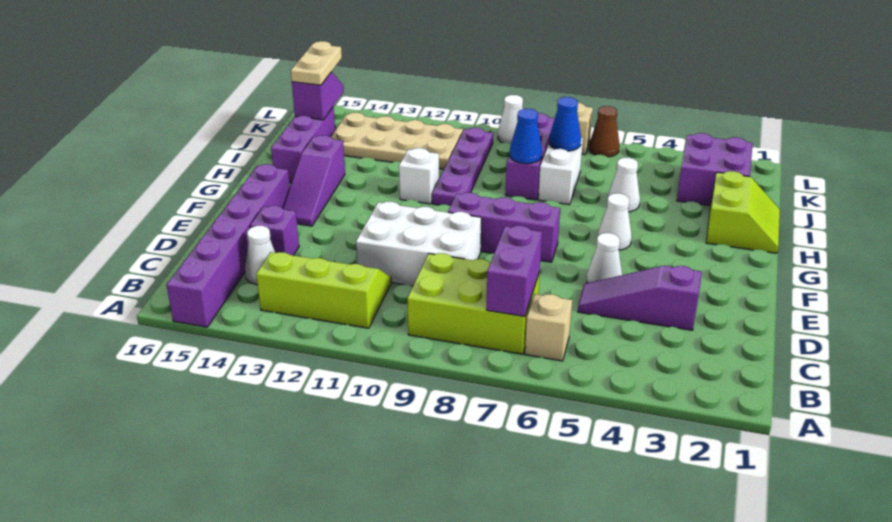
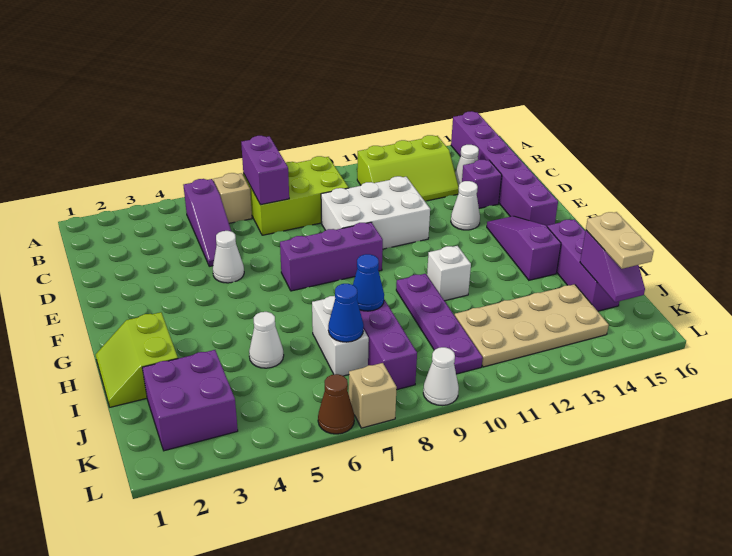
purple 1x3 slope [578,266,702,330] -> purple 1x3 slope turned to [183,179,231,266]
white 1x1 cone [598,193,632,250] -> white 1x1 cone moved to [451,181,480,230]

